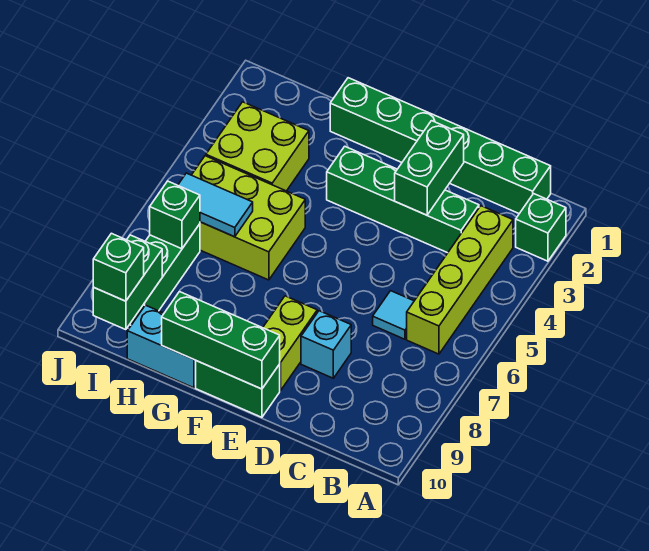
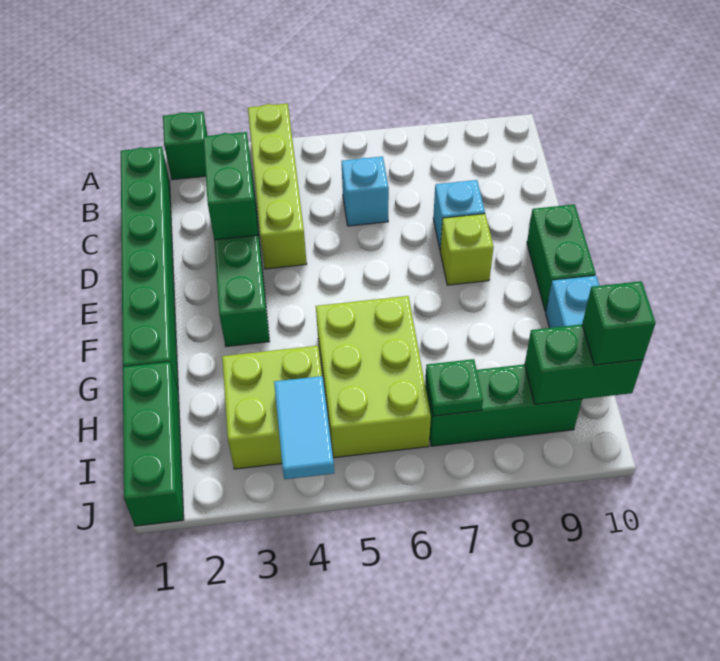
lime 1x4 brick [407,206,513,354] -> lime 1x4 brick turned to [248,103,307,269]
cyan 1x1 tile [373,291,414,339] -> cyan 1x1 brick [342,156,389,226]
green 1x2 brick [395,121,464,215] -> green 1x2 brick turned to [203,132,258,240]
lime 1x2 brick [263,296,317,390] -> lime 1x1 brick [440,214,494,285]
green 1x3 brick [162,292,280,389] -> green 1x3 brick moved to [123,362,184,526]
cyan 1x2 tile [178,173,253,237] -> cyan 1x2 tile moved to [274,376,334,479]
green 1x1 brick [150,181,200,249] -> green 1x1 plate [426,359,483,416]

